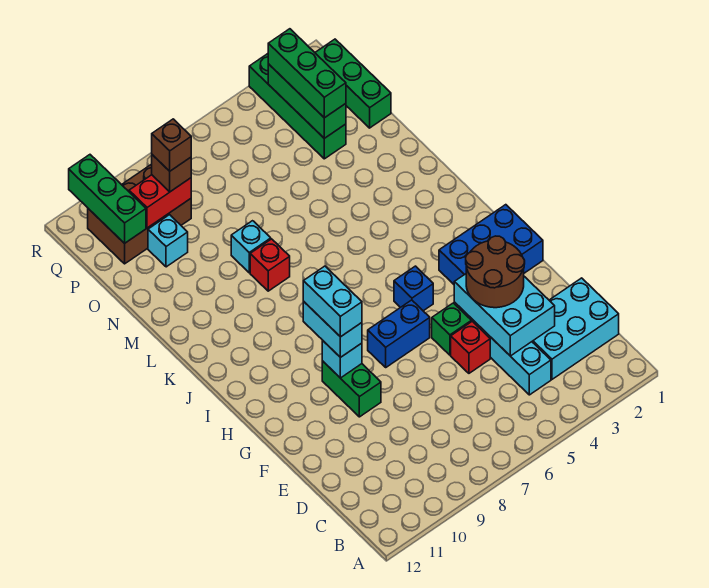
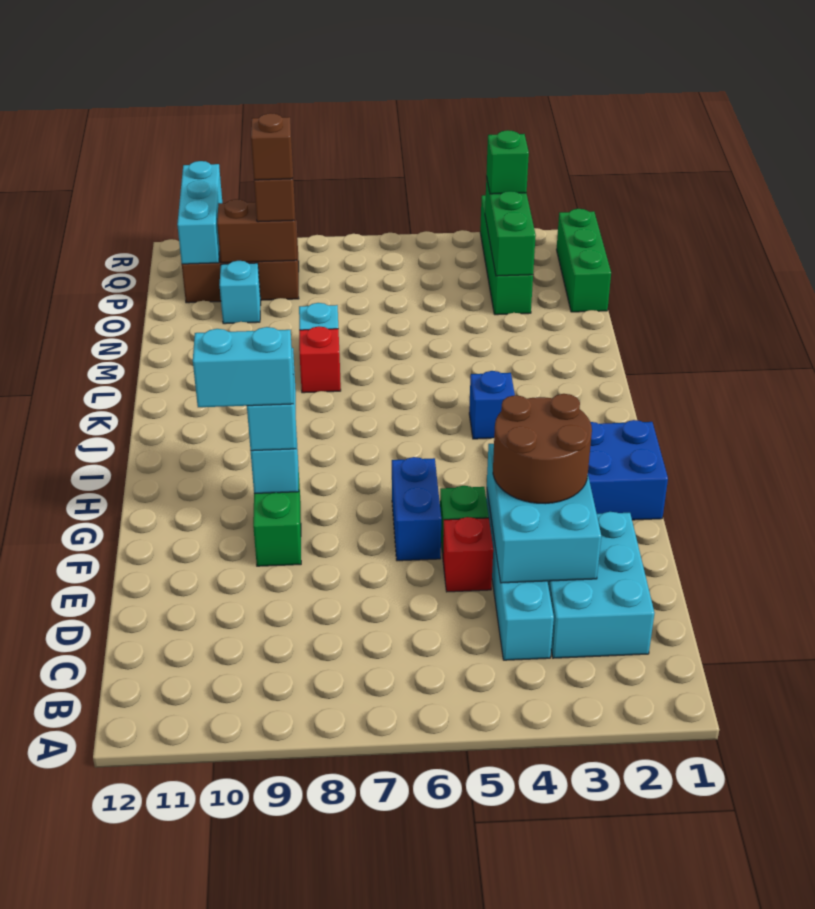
cyan 2x3 brick [532,278,619,379] -> cyan 2x3 brick turned to [548,512,655,658]
blue 1x2 brick [368,300,430,367] -> blue 1x2 brick turned to [392,457,441,561]
cyan 1x2 brick [303,266,362,337] -> cyan 1x2 brick turned to [193,327,293,407]
blue 1x1 brick [394,266,433,311] -> blue 1x1 brick moved to [469,371,515,439]
green 1x3 brick [268,29,346,118] -> green 1x1 brick [486,130,529,194]
red 1x2 brick [129,175,191,228] -> brown 1x2 brick [217,199,297,263]
green 1x3 brick [69,155,146,243] -> cyan 1x3 brick [177,161,222,264]

